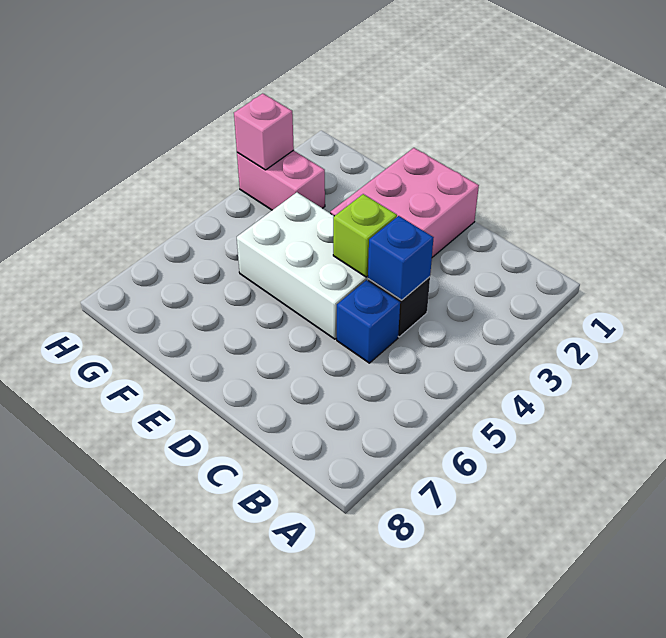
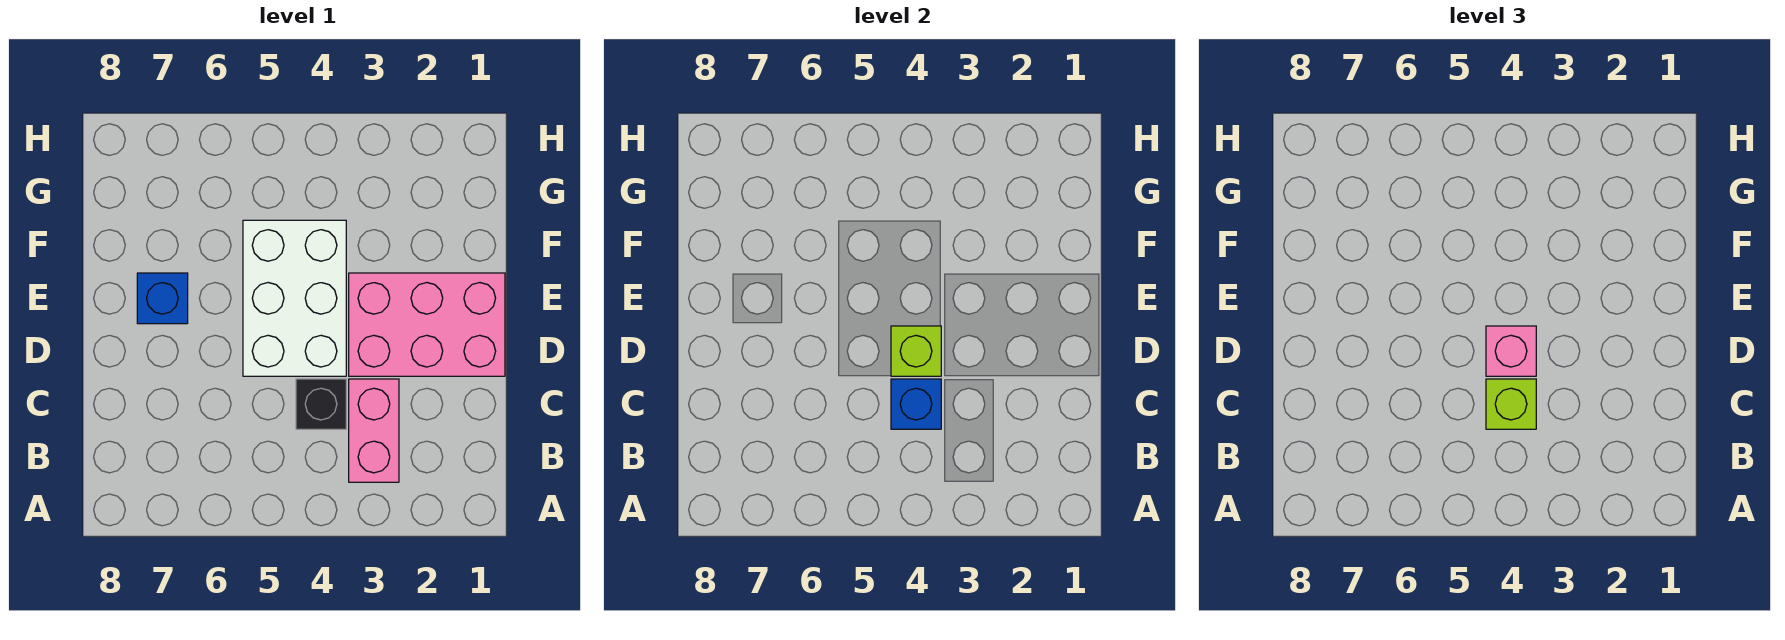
none -> lime 1x1 brick [1486,379,1536,429]
blue 1x1 brick [337,280,400,363] -> blue 1x1 brick moved to [137,273,188,324]
pink 1x2 brick [237,150,325,210] -> pink 1x2 brick moved to [349,379,399,482]
pink 1x1 brick [234,93,294,170] -> pink 1x1 brick moved to [1486,326,1536,376]

